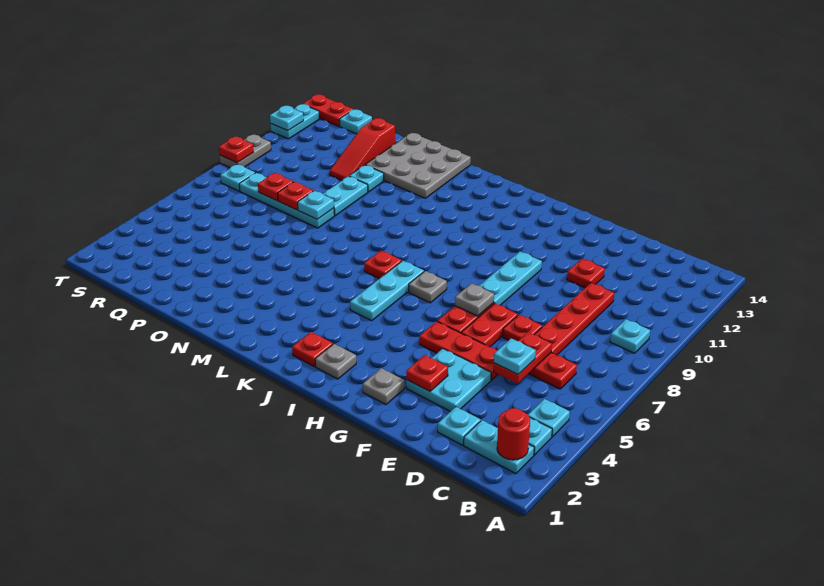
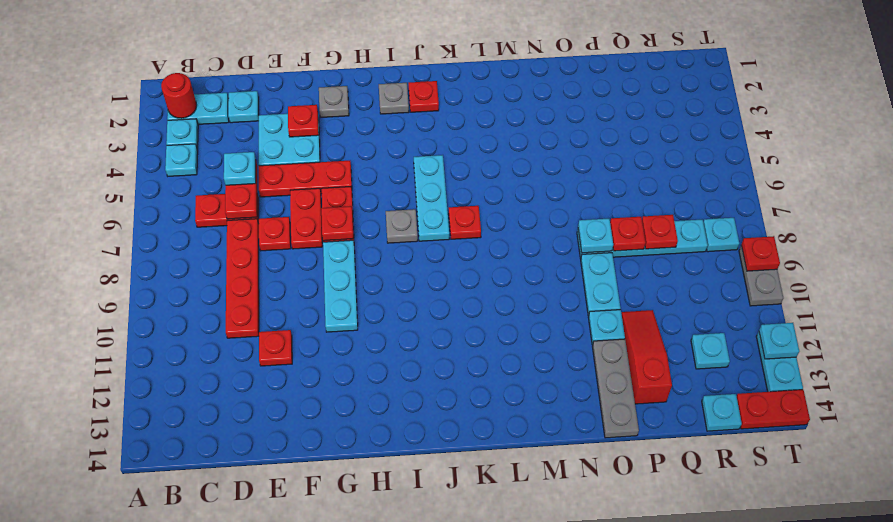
cyan 1x1 plate [610,319,650,353] -> cyan 1x1 plate moved to [691,333,730,369]
grey 1x1 plate [455,283,494,316] -> red 1x1 plate [321,206,353,241]
grey 3x3 plate [365,133,471,198] -> grey 1x3 plate [593,339,639,438]

